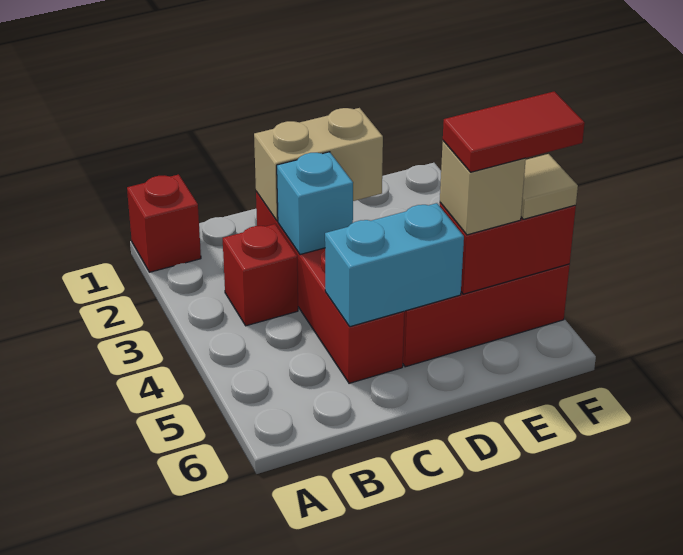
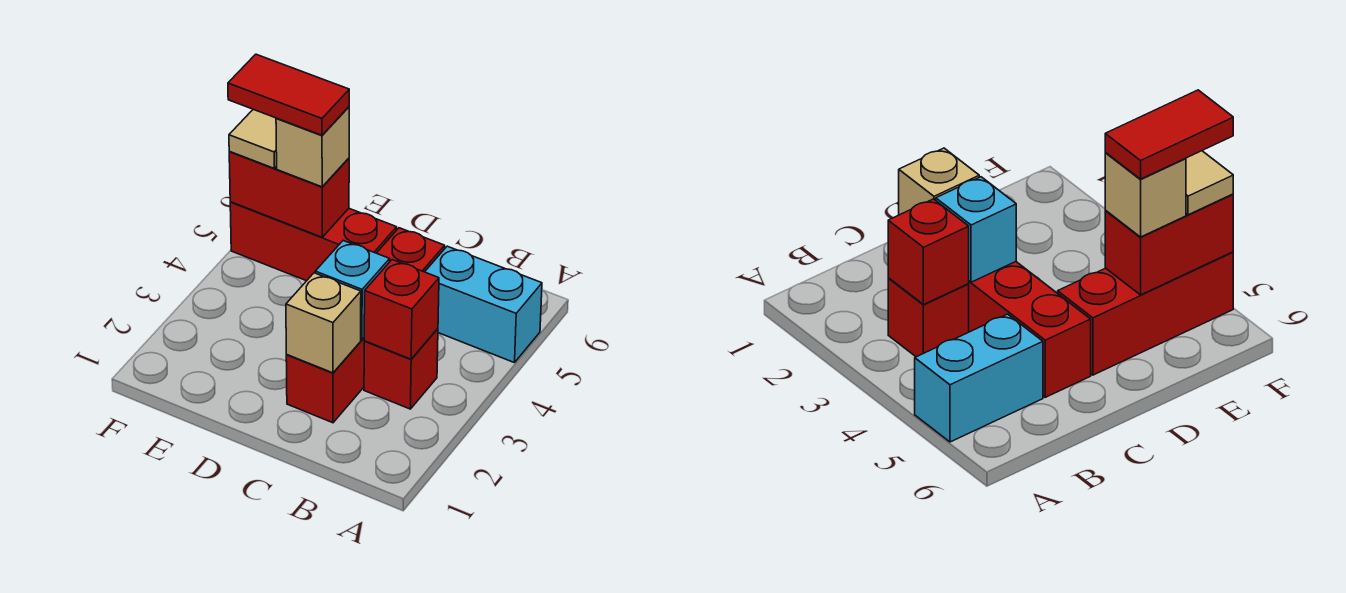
red 1x1 brick [127,174,201,272] -> red 1x1 brick moved to [364,260,439,359]
tan 1x2 brick [254,108,383,221] -> tan 1x1 brick [286,273,361,373]
cyan 1x2 brick [325,203,464,327] -> cyan 1x2 brick moved to [425,246,542,363]

